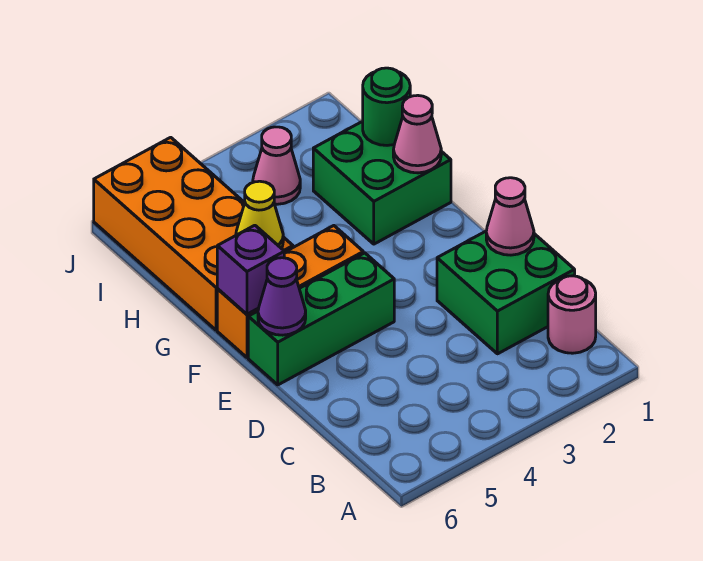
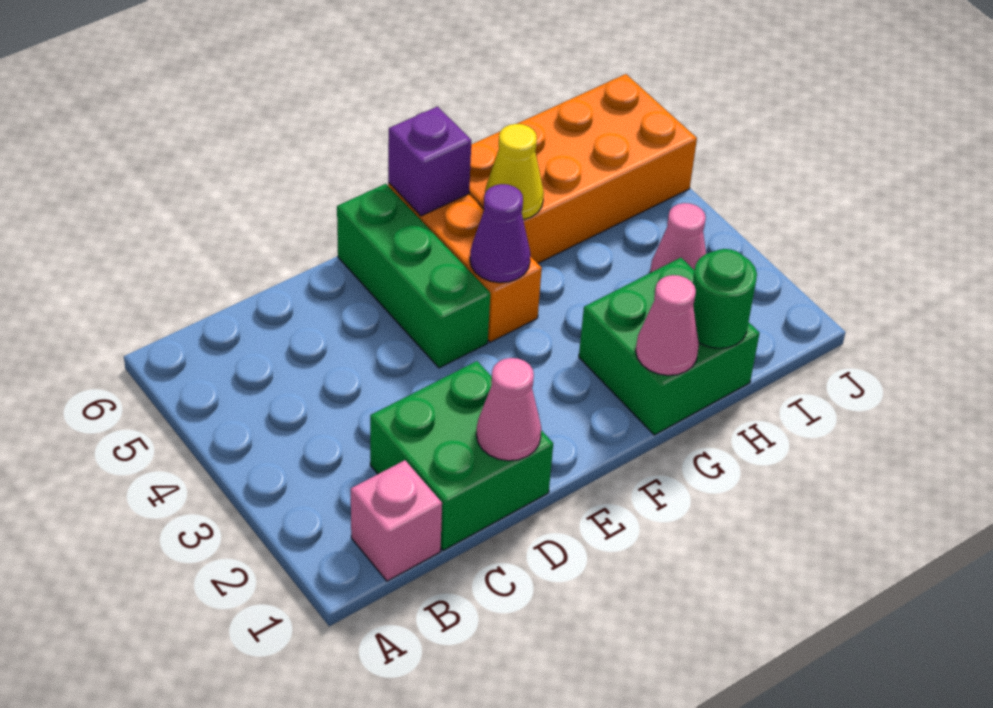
pink 1x1 round brick [548,276,596,353] -> pink 1x1 brick [351,460,442,581]
purple 1x1 cone [258,258,306,335] -> purple 1x1 cone moved to [470,184,530,283]

